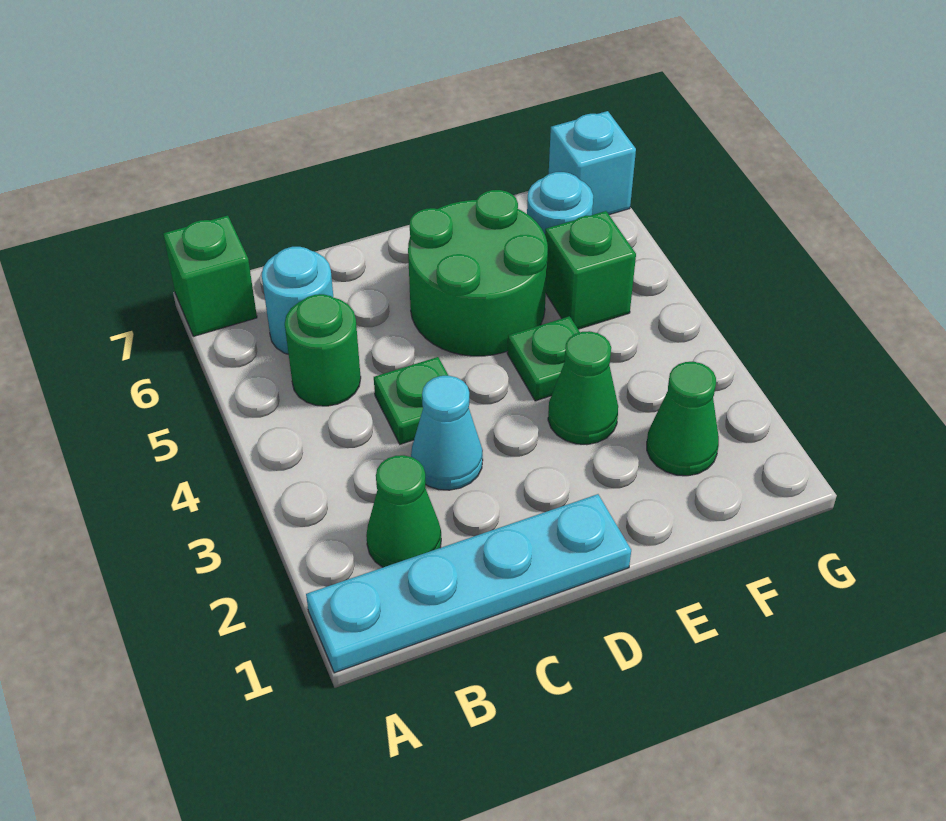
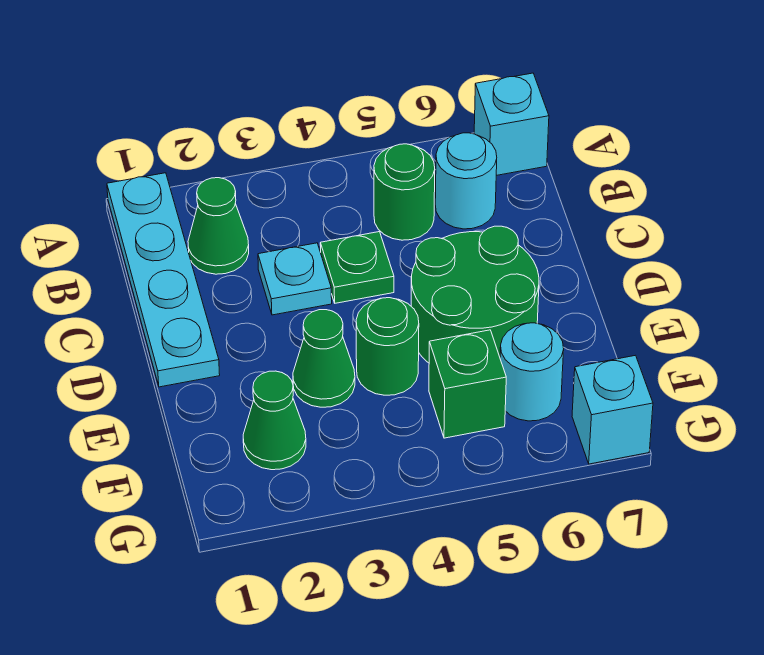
green 1x1 brick [163,216,257,336] -> cyan 1x1 brick [474,73,549,175]
cyan 1x1 cone [411,376,483,490] -> cyan 1x1 plate [258,243,332,315]
green 1x1 plate [507,316,580,401] -> green 1x1 round brick [356,298,419,395]

